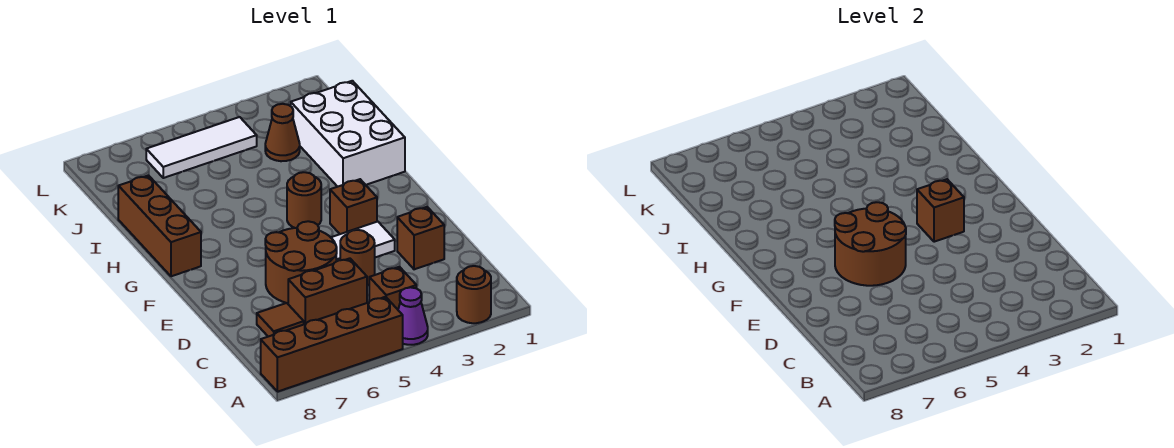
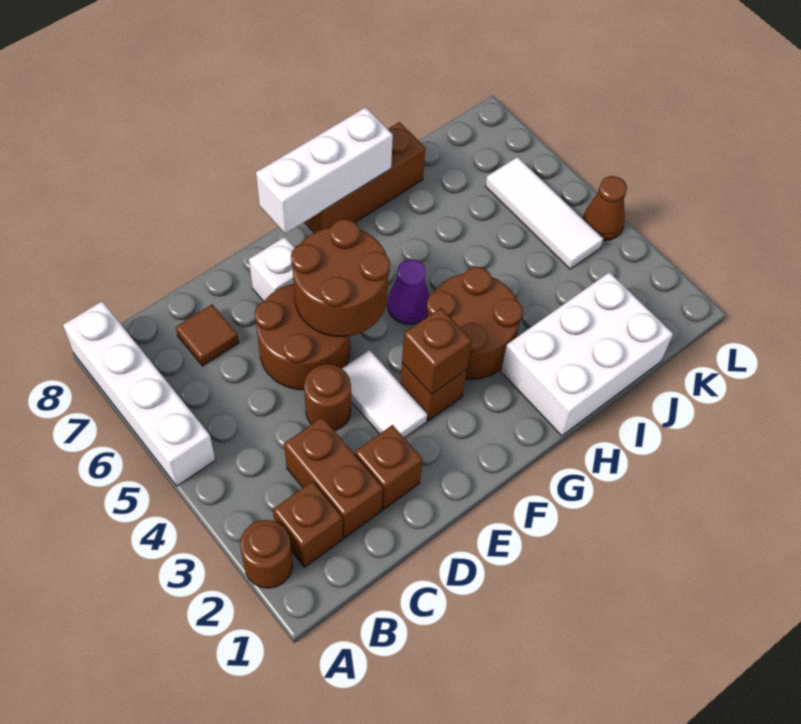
purple 1x1 cone [398,287,428,345] -> purple 1x1 cone moved to [387,260,429,324]
brown 1x4 brick [261,297,403,392] -> white 1x4 brick [63,302,215,486]
brown 1x1 brick [369,267,416,309] -> brown 1x1 brick moved to [273,481,343,567]
brown 1x2 brick [288,258,367,324] -> brown 1x2 brick moved to [284,417,383,538]
none -> white 1x1 brick [249,237,294,301]
none -> white 1x3 brick [256,107,393,234]
brown 1x1 round brick [287,172,321,228] -> brown 2x2 round brick [427,267,523,379]
brown 1x1 cone [265,104,300,161] -> brown 1x1 cone moved to [583,176,627,240]

